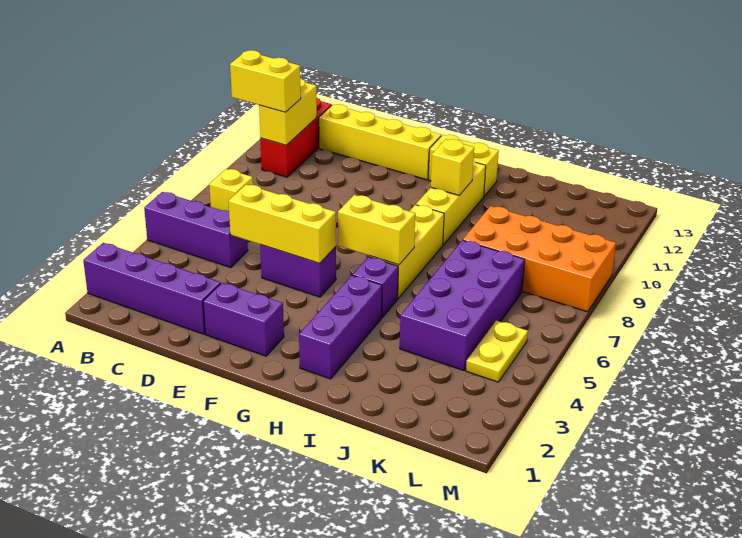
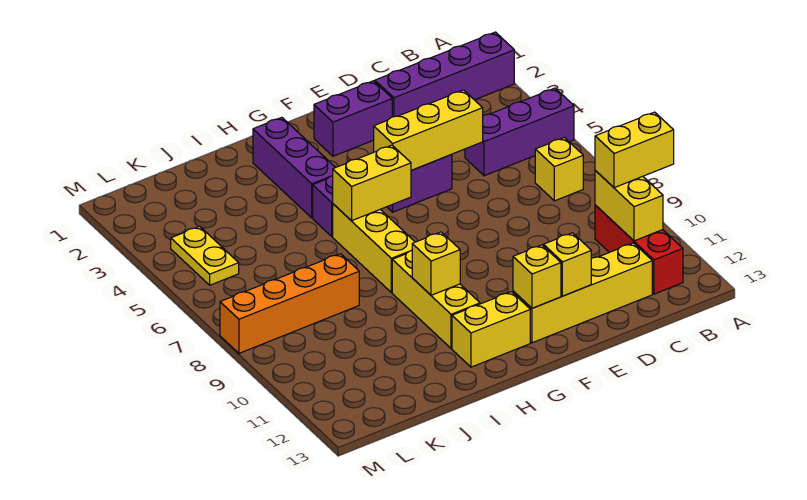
none -> yellow 1x1 brick [543,233,591,296]
none -> yellow 1x1 brick [513,245,561,308]
purple 2x4 brick [400,240,525,371] -> none
orange 2x4 brick [463,206,616,312] -> orange 1x4 brick [220,254,359,353]

